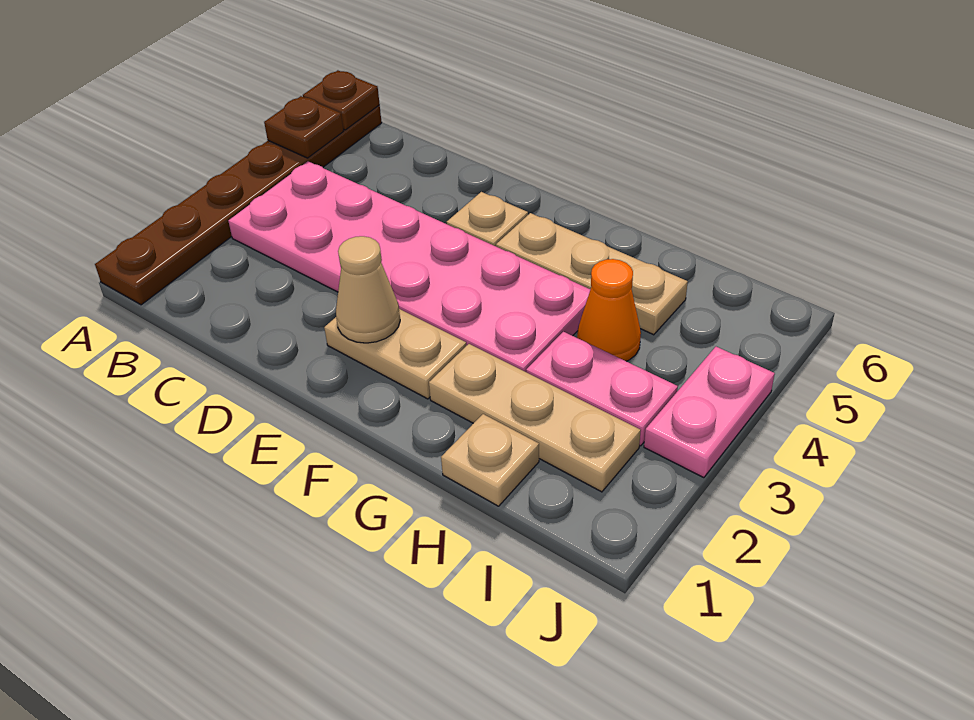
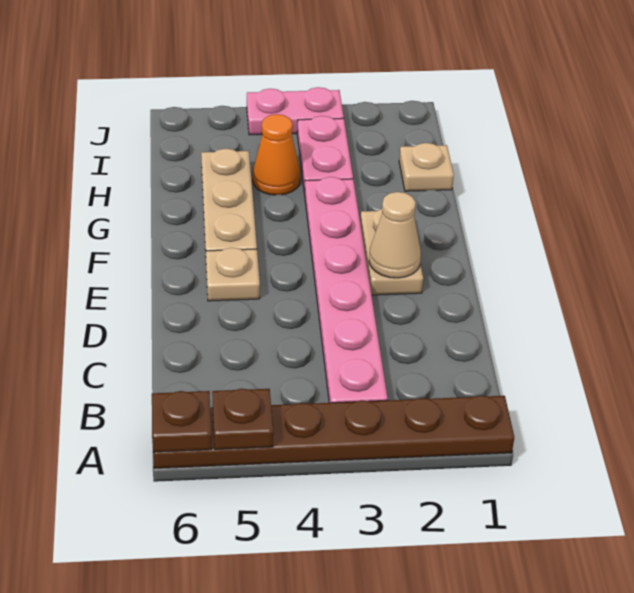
pink 2x6 plate [228,161,590,372] -> pink 1x6 plate [304,177,388,403]
tan 1x3 plate [429,344,641,492] -> none

